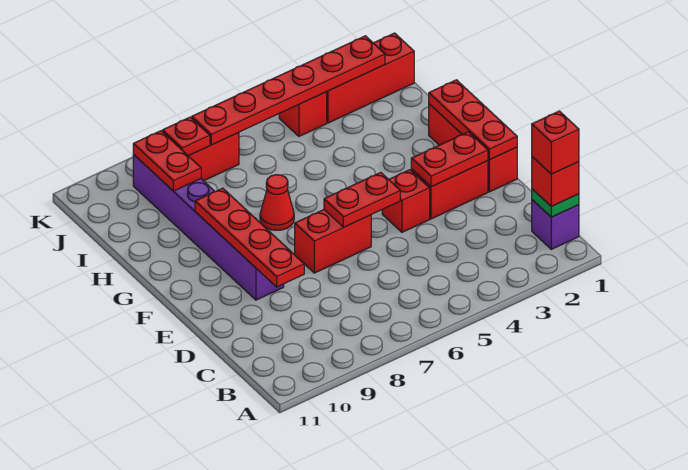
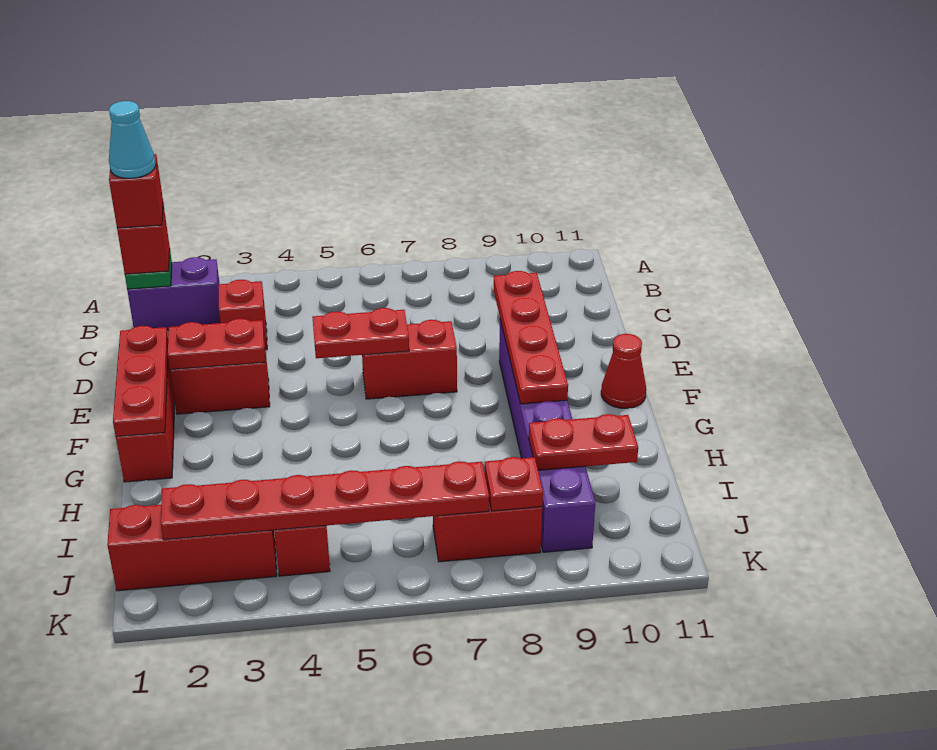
purple 1x1 brick [532,200,579,249] -> purple 1x2 brick [127,257,220,330]
none -> cyan 1x1 cone [109,101,156,178]
red 1x1 brick [382,170,430,232] -> red 1x1 brick moved to [219,280,267,350]
red 1x1 cone [260,175,294,230] -> red 1x1 cone moved to [601,334,646,408]
red 1x2 plate [133,131,201,191] -> red 1x2 plate turned to [529,414,638,470]

